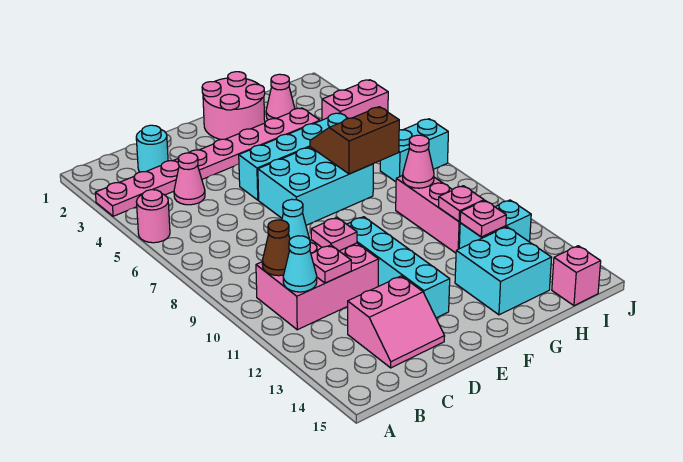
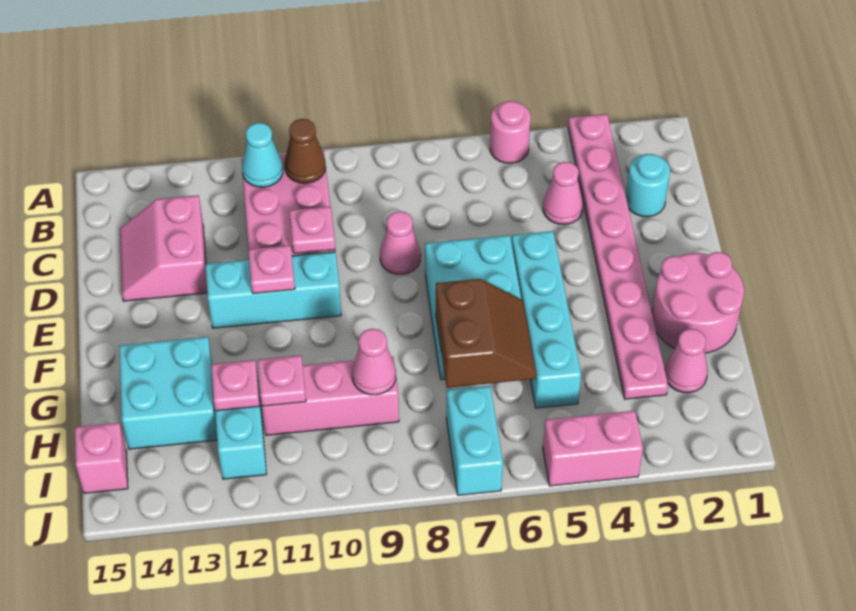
pink 1x1 plate [311,245,351,283] -> pink 1x1 plate moved to [248,245,295,293]
cyan 1x1 cone [282,199,309,239] -> pink 1x1 cone [380,211,421,274]
cyan 1x4 brick [347,217,450,318] -> cyan 1x3 brick [206,252,341,328]
pink 1x2 brick [322,80,388,120] -> pink 1x2 brick turned to [543,411,643,486]

